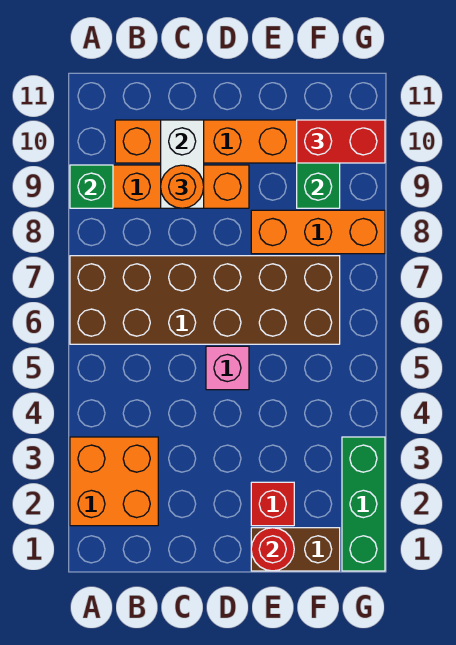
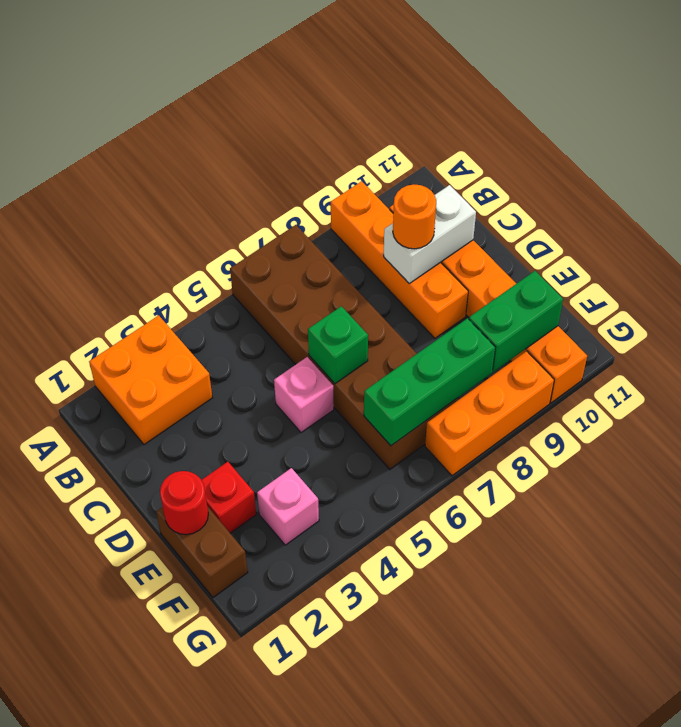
green 1x1 brick [70,165,113,208] -> green 1x1 brick moved to [308,306,368,384]
orange 1x3 brick [251,210,385,254] -> orange 1x3 brick turned to [425,351,554,476]
none -> pink 1x1 brick [257,468,319,545]
red 1x2 brick [297,120,385,163] -> none
green 1x3 brick [342,437,385,571] -> green 1x3 brick moved to [364,318,495,446]

